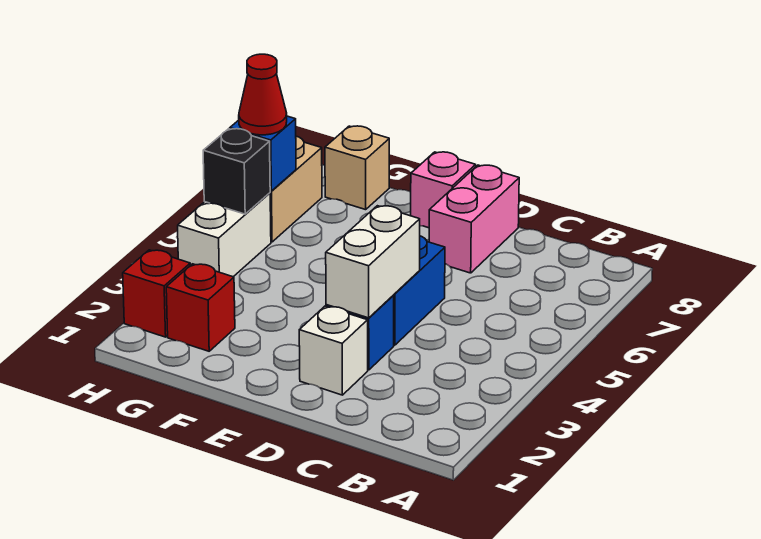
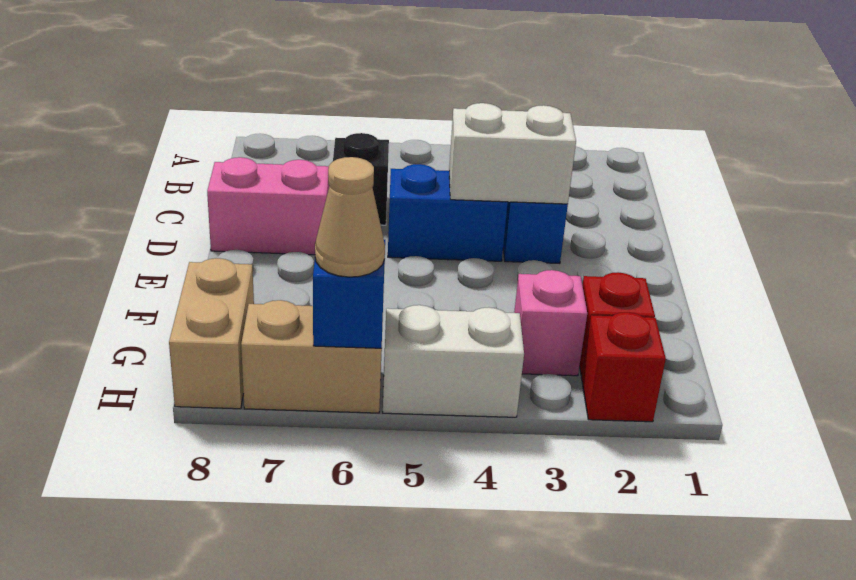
white 1x1 brick [299,306,368,395] -> none
pink 1x1 brick [411,152,476,228] -> pink 1x1 brick moved to [514,270,587,376]
tan 1x1 brick [325,126,389,210] -> tan 1x2 brick [169,258,254,409]
black 1x1 brick [203,129,270,214] -> black 1x1 brick moved to [333,133,389,225]
red 1x1 cone [239,54,287,135] -> tan 1x1 cone [315,157,385,277]

